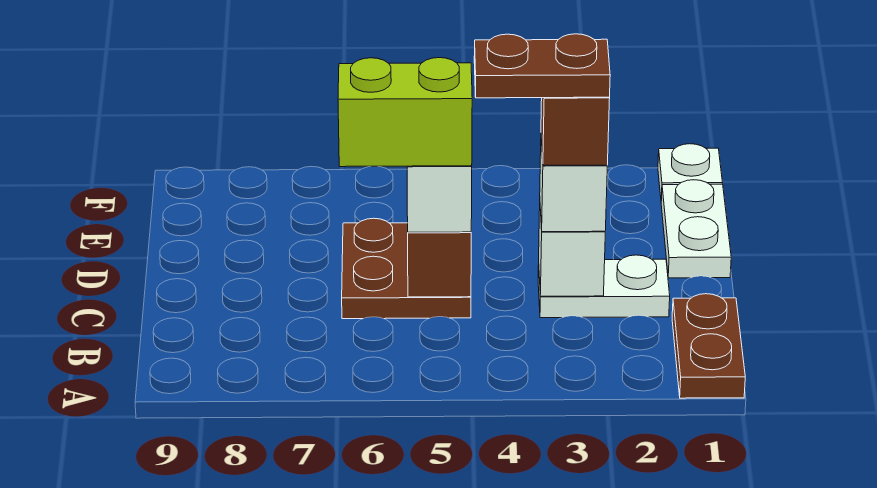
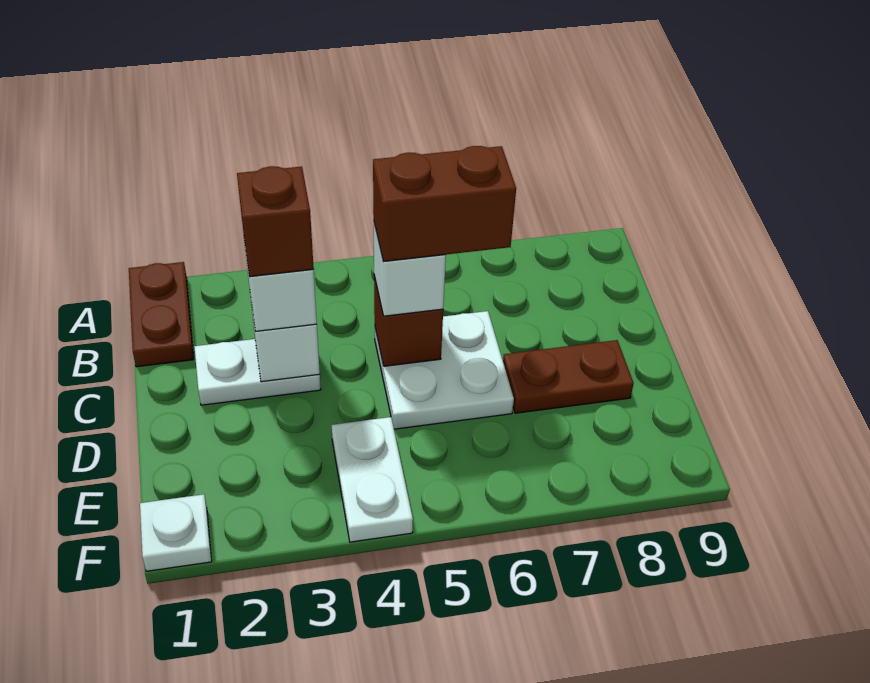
brown 1x2 plate [474,34,610,98] -> brown 1x2 plate moved to [503,340,634,413]
brown 2x2 plate [342,218,471,319] -> white 2x2 plate [375,311,514,429]
lime 1x2 brick [338,58,472,167] -> brown 1x2 brick [373,146,516,262]
white 1x2 plate [661,180,731,278] -> white 1x2 plate moved to [331,417,413,542]

